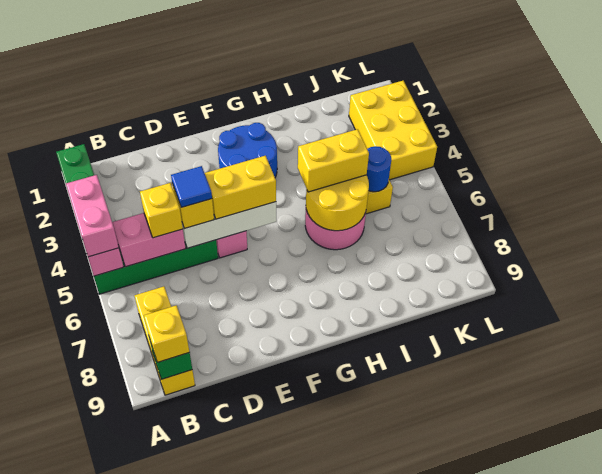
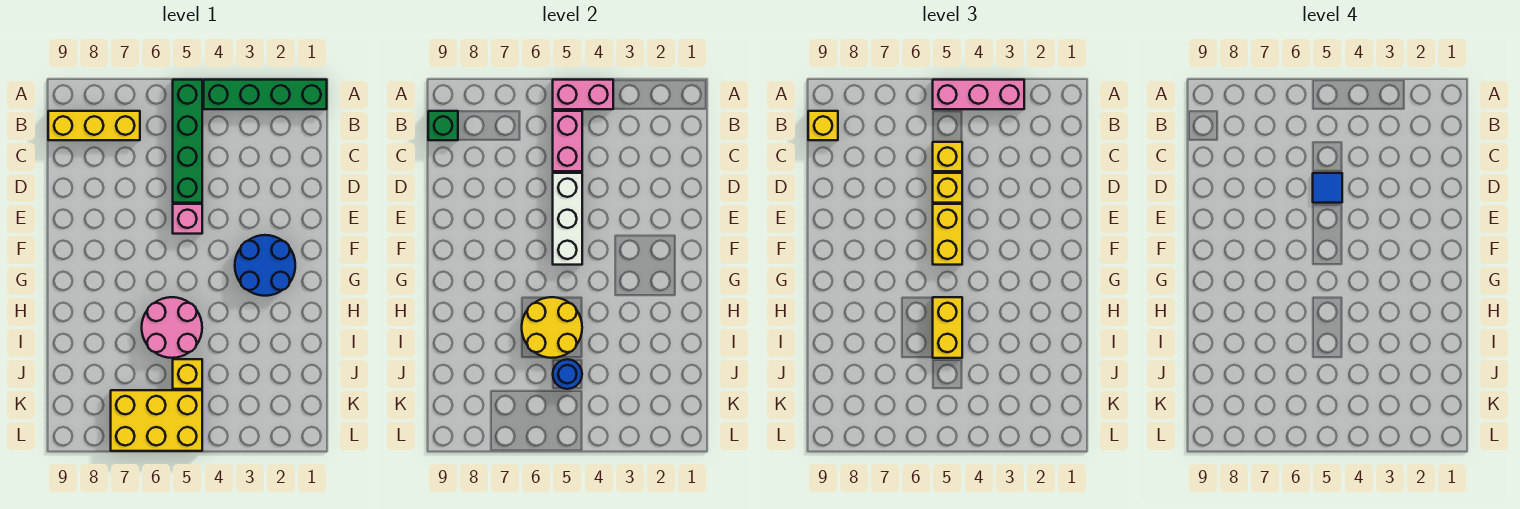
pink 1x2 brick [66,175,119,257] -> pink 1x3 brick [933,80,1024,109]
yellow 2x3 brick [349,81,437,180] -> yellow 2x3 brick moved to [111,390,202,451]

